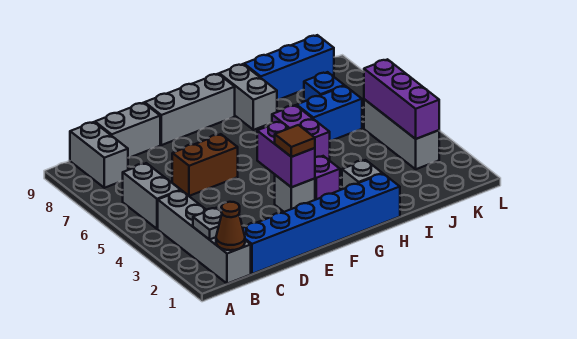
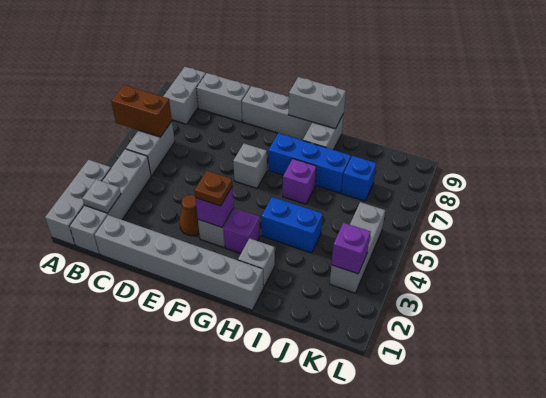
none -> grey 1x3 brick [45,160,111,245]
brown 1x1 cone [216,202,245,250] -> brown 1x1 cone moved to [180,195,199,236]
blue 1x6 brick [243,174,400,274] -> grey 1x6 brick [94,215,264,310]
brown 1x2 brick [172,134,238,196] -> brown 1x2 brick moved to [111,85,172,137]
purple 1x2 brick [257,121,315,187] -> purple 1x1 brick [195,188,234,227]
brown 1x1 tile [275,125,315,157] -> brown 1x1 plate [194,171,232,206]
none -> grey 1x1 brick [233,144,267,188]
none -> grey 1x2 brick [288,77,346,129]
purple 1x2 brick [272,105,330,161] -> purple 1x1 brick [283,159,316,204]
blue 1x2 brick [297,86,362,141] -> blue 1x2 brick moved to [261,197,323,253]
blue 1x3 brick [244,35,334,100] -> blue 1x3 brick moved to [268,133,351,193]
purple 1x3 brick [364,59,439,139] -> purple 1x1 brick [332,223,370,274]

